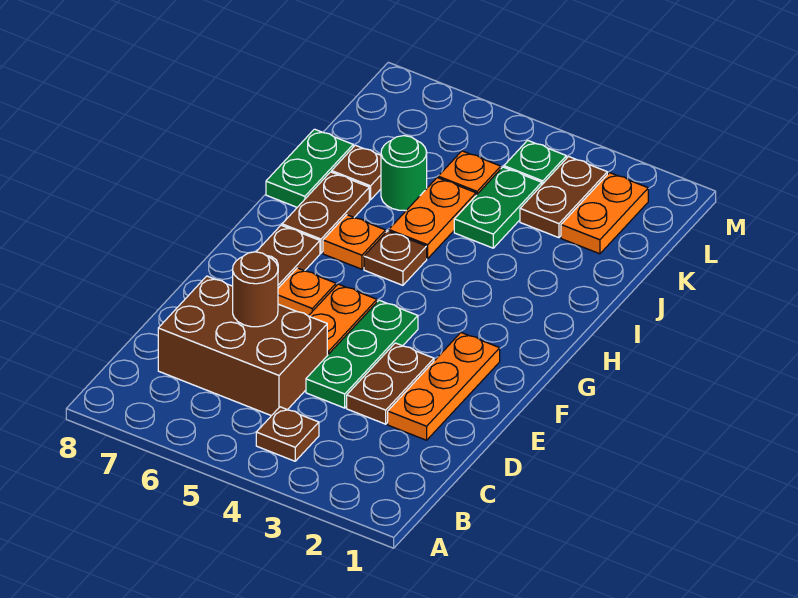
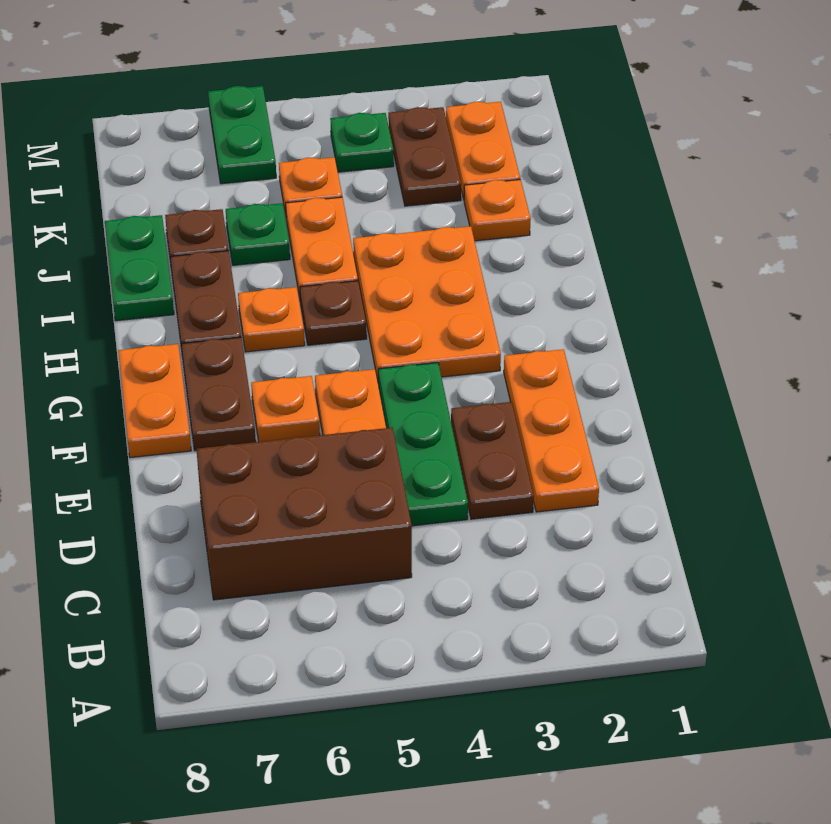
brown 1x1 plate [256,407,319,461] -> none
brown 1x1 round brick [233,252,278,327] -> none
none -> orange 1x2 plate [118,344,191,458]
none -> orange 2x3 plate [353,226,501,384]
none -> orange 1x1 plate [464,180,531,241]
green 1x2 plate [454,167,542,248] -> green 1x2 plate moved to [208,86,276,184]
green 1x1 round brick [381,136,427,211] -> green 1x1 plate [226,203,290,265]

